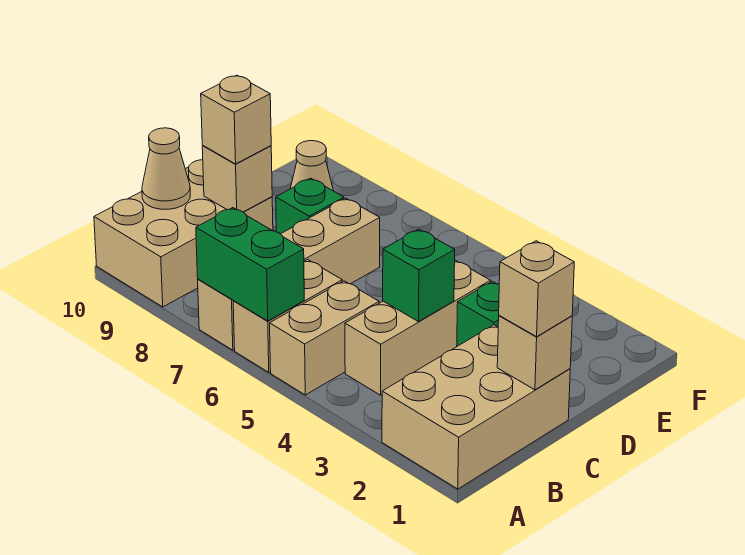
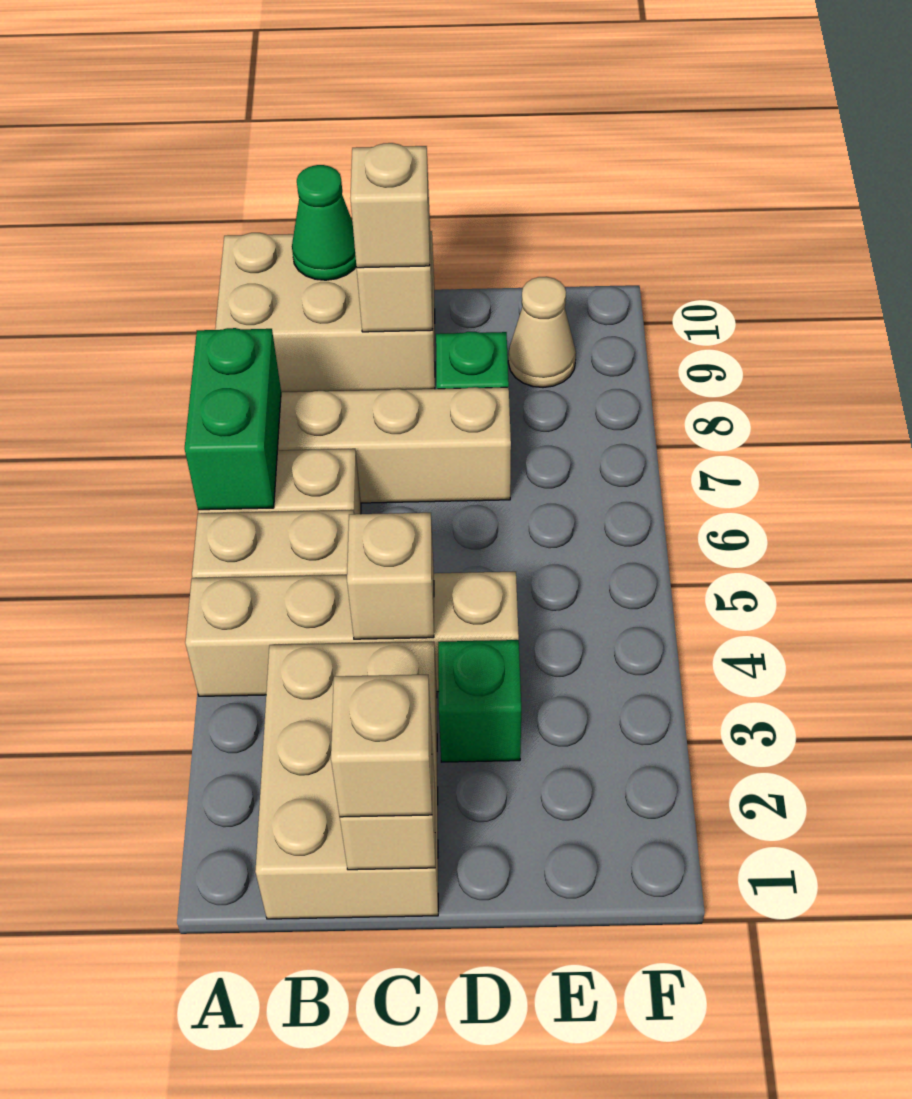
tan 2x3 brick [382,325,570,489] -> tan 2x3 brick turned to [255,642,438,919]
tan 1x3 brick [345,260,491,395] -> tan 1x4 brick [185,572,519,696]
tan 1x1 cone [142,128,190,209] -> green 1x1 cone [292,165,356,280]
green 1x1 brick [383,229,455,322] -> tan 1x1 brick [347,513,434,639]

